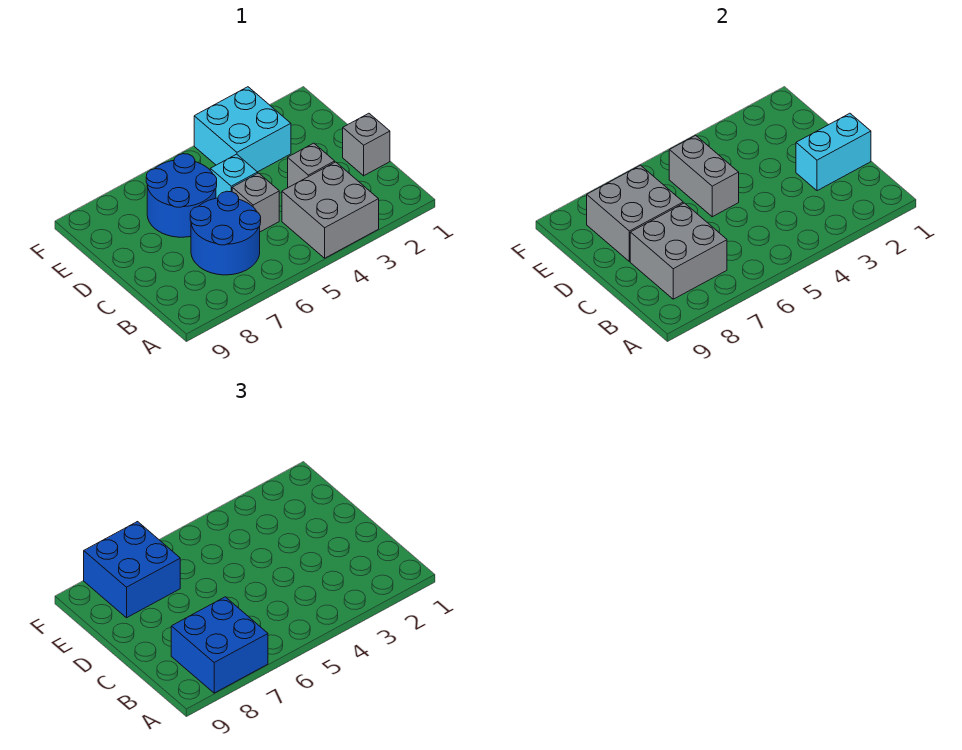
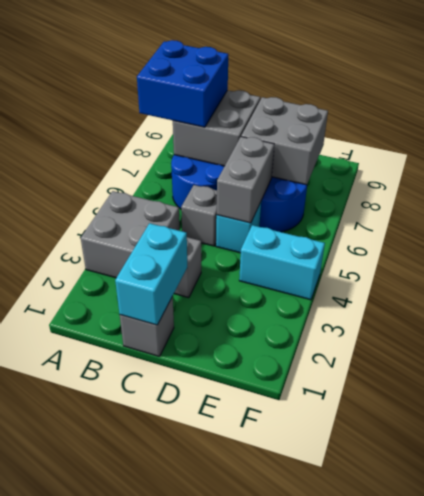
grey 1x2 brick [669,135,739,217] -> grey 1x2 brick turned to [217,137,274,223]
cyan 2x2 brick [194,87,291,172] -> cyan 1x2 brick [239,225,325,300]
blue 2x2 brick [84,522,180,618] -> none

